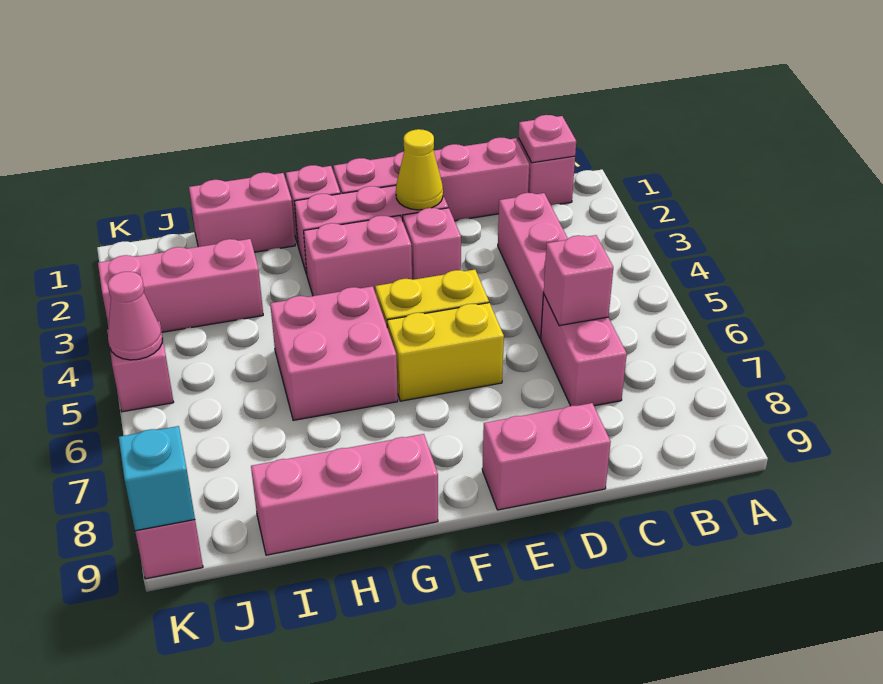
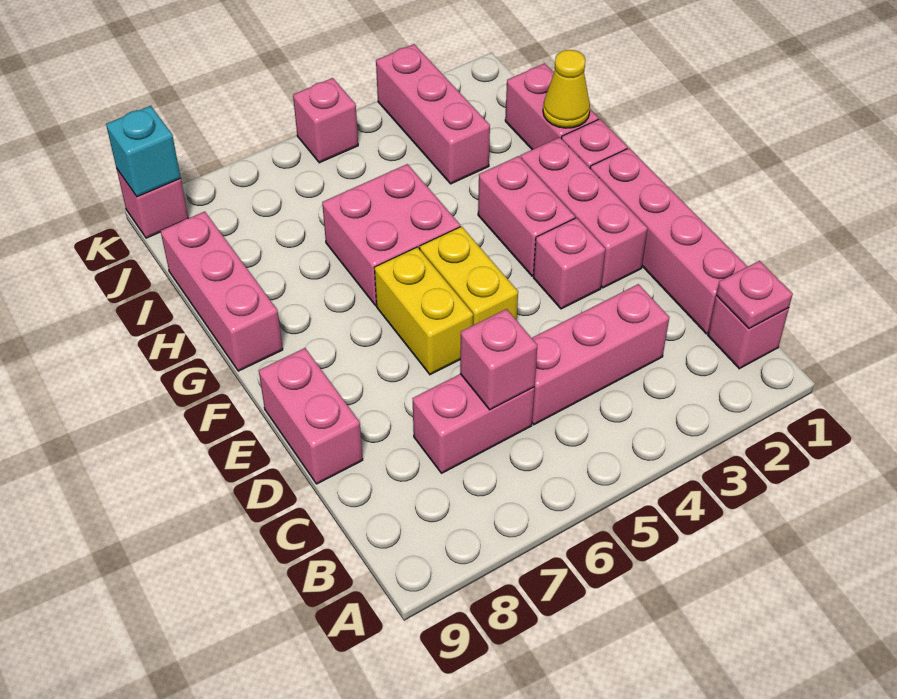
yellow 1x1 cone [396,129,443,210] -> yellow 1x1 cone moved to [543,50,590,128]
pink 1x1 cone [108,272,163,360] -> none

